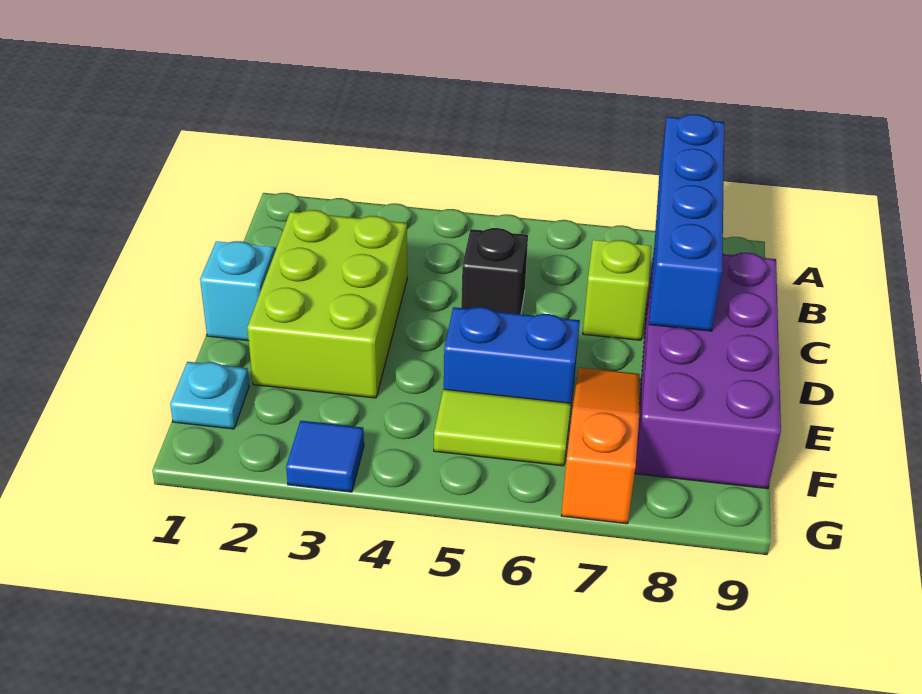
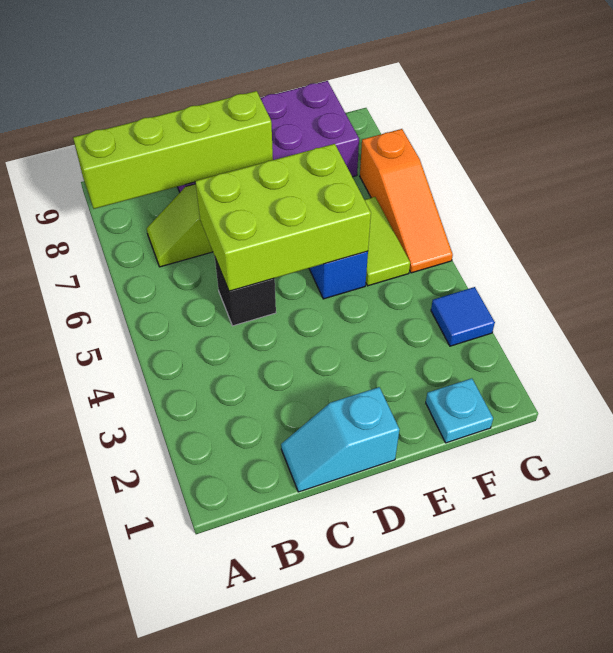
blue 1x4 brick [649,114,724,331] -> lime 1x4 brick [73,91,273,209]
lime 2x3 brick [247,210,407,398] -> lime 2x3 brick moved to [195,144,371,291]
orange 1x3 slope [561,367,639,524] -> orange 1x3 slope turned to [360,129,453,273]

